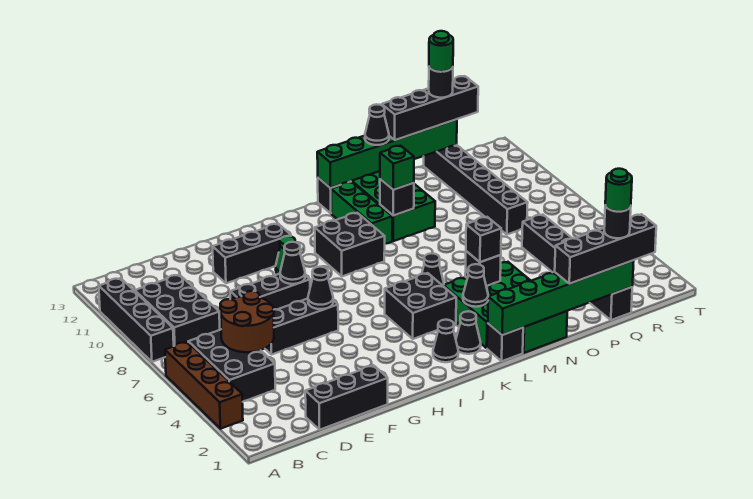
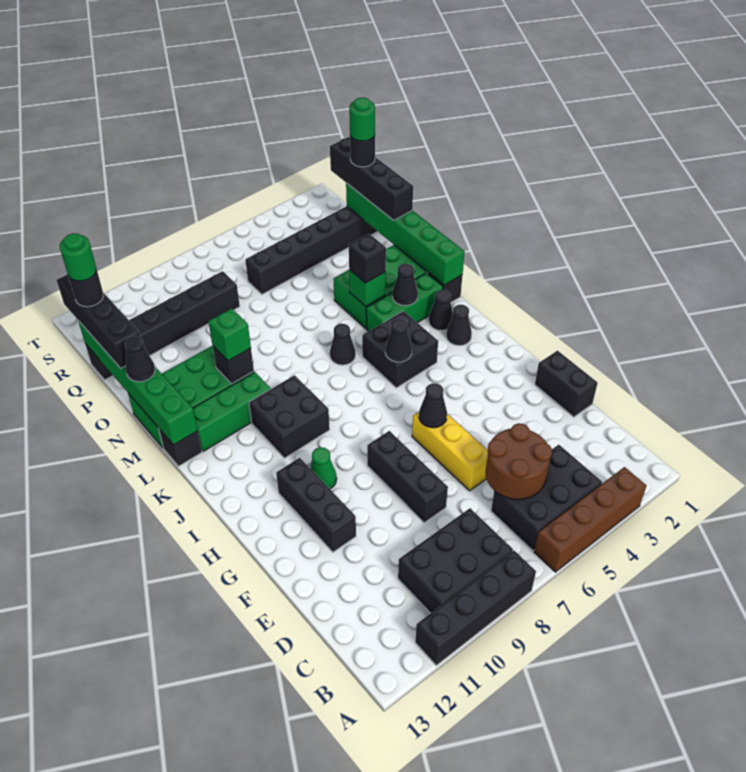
black 1x3 brick [305,365,388,430] -> black 1x2 brick [535,351,598,417]
black 1x3 brick [265,299,338,355] -> yellow 1x3 brick [412,412,488,491]
black 1x1 cone [280,242,305,284] -> black 1x1 cone moved to [385,319,412,362]
black 1x1 brick [465,251,501,286] -> green 1x1 brick [349,270,386,306]

